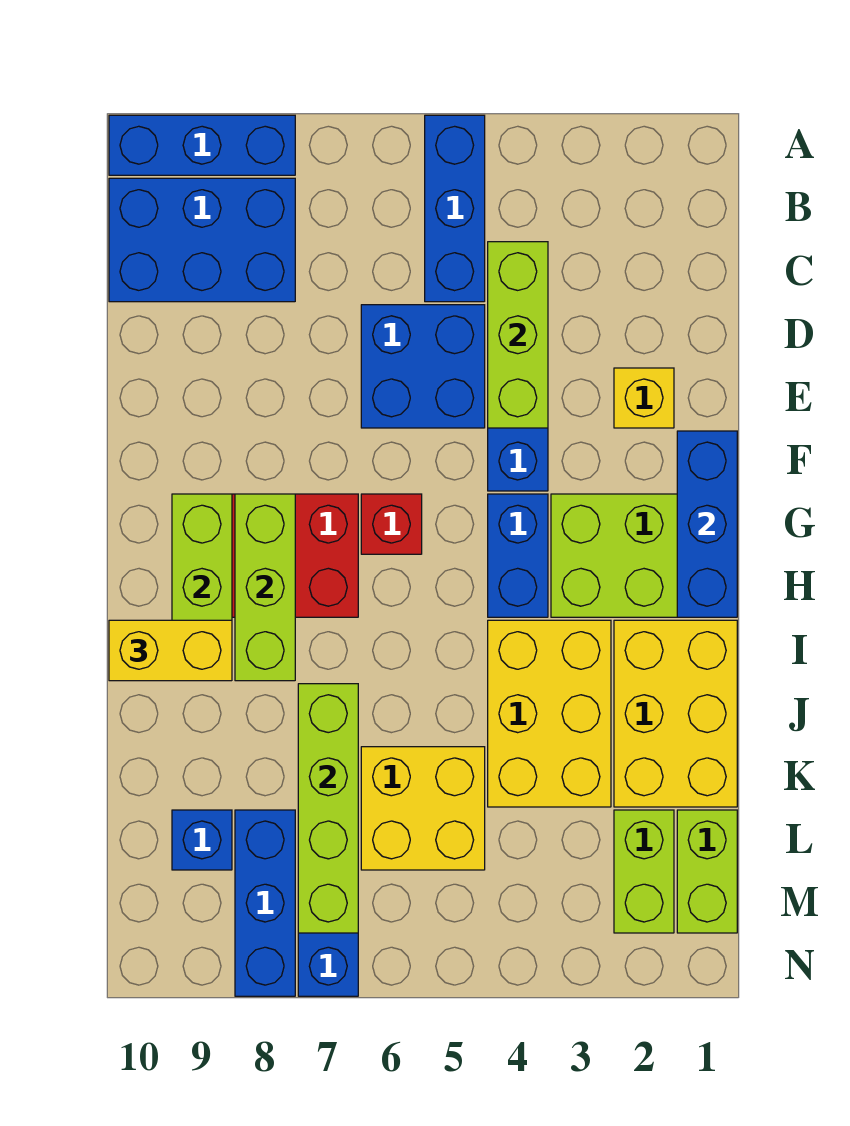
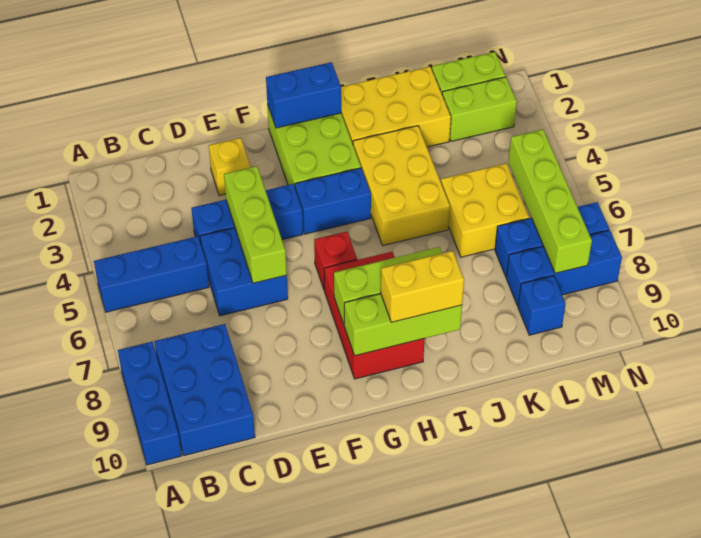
lime 1x3 brick [488,242,548,428] -> lime 1x3 brick turned to [224,166,287,283]
blue 1x3 brick [677,431,737,617] -> blue 1x2 brick [266,62,341,128]
yellow 2x3 brick [488,620,611,807] -> yellow 2x3 brick turned to [353,126,450,246]
yellow 1x2 brick [109,620,232,681] -> yellow 1x2 brick turned to [381,251,464,322]
lime 1x4 brick [298,684,358,933] -> lime 1x4 brick turned to [508,129,592,273]

